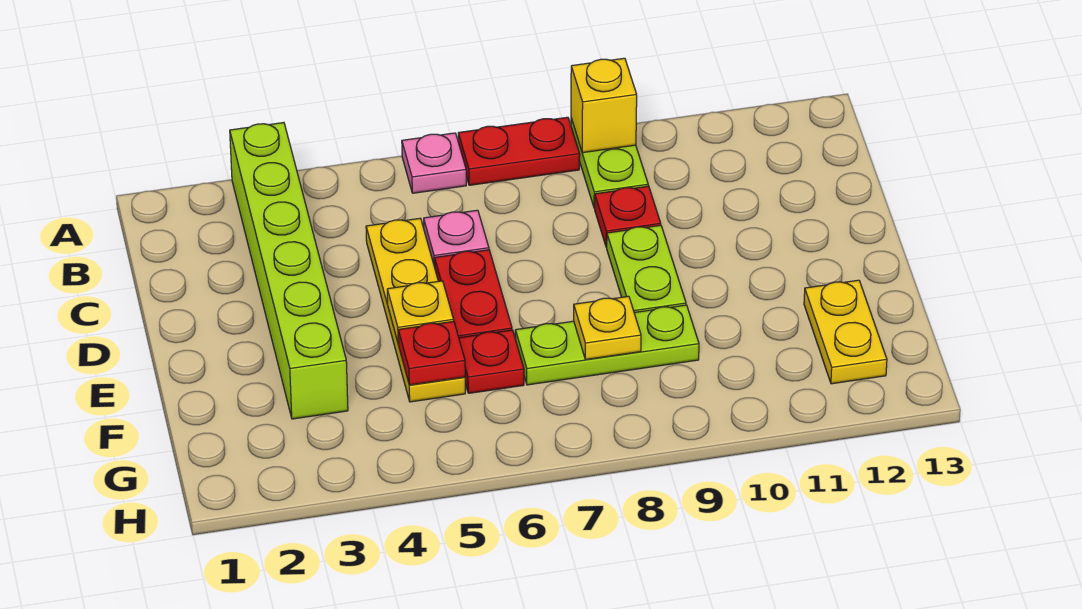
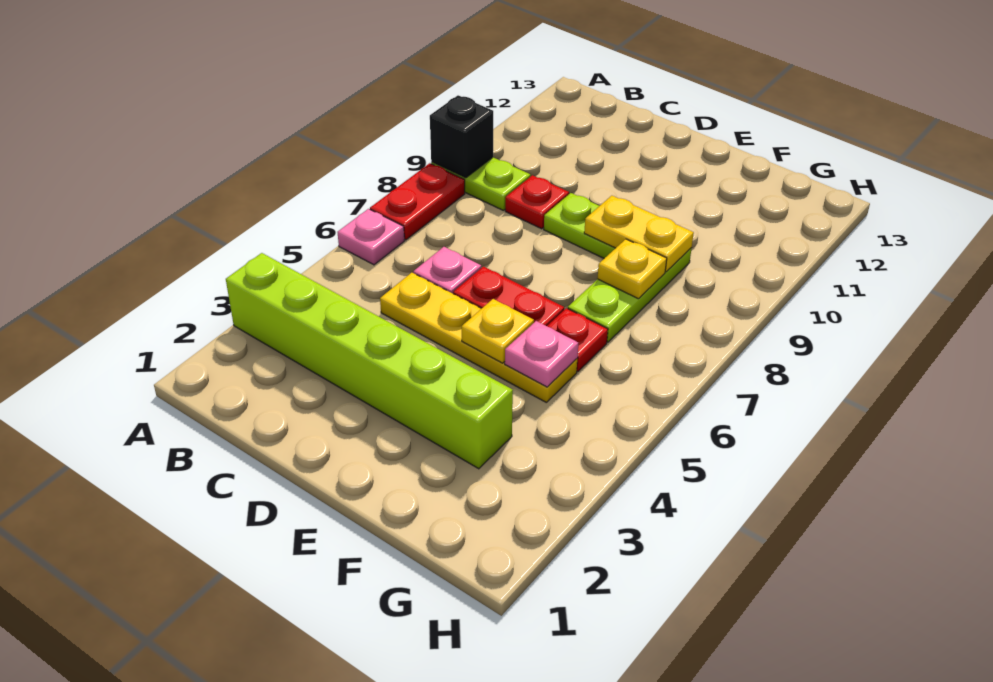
yellow 1x1 brick [571,58,637,153] -> black 1x1 brick [430,95,493,178]
red 1x1 plate [398,321,465,385] -> pink 1x1 plate [505,321,578,387]
yellow 1x2 plate [804,280,887,384] -> yellow 1x2 plate moved to [584,196,694,272]

